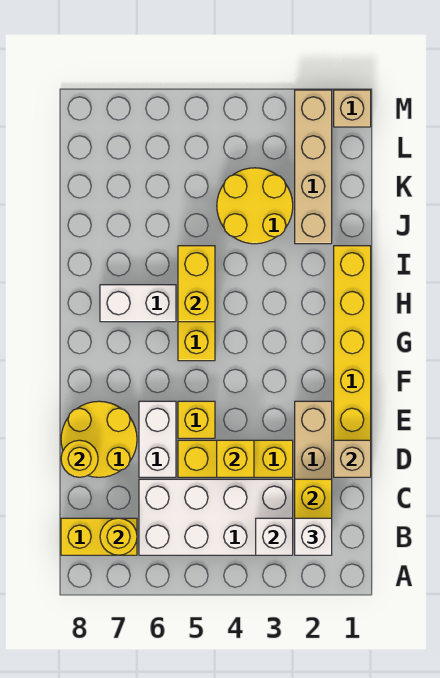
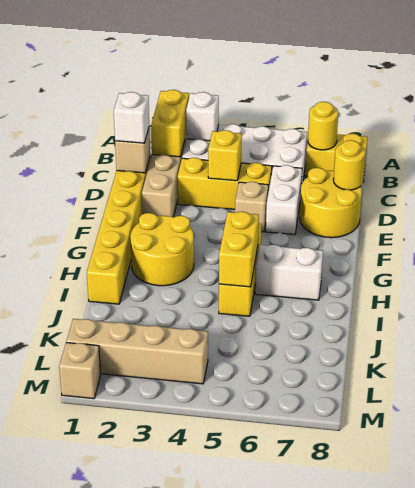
white 1x1 brick [295,518,332,555] -> white 1x1 brick moved to [114,92,149,143]
yellow 1x1 brick [178,401,215,438] -> tan 1x1 brick [235,182,268,232]
tan 1x4 brick [295,90,332,244] -> tan 1x4 brick turned to [66,319,208,384]
yellow 2x2 round brick [217,168,293,244] -> yellow 2x2 round brick moved to [130,213,194,286]

